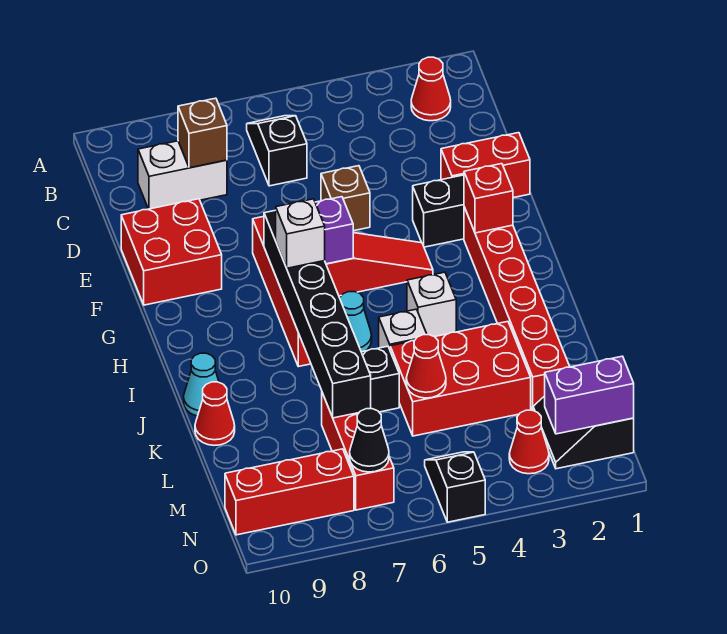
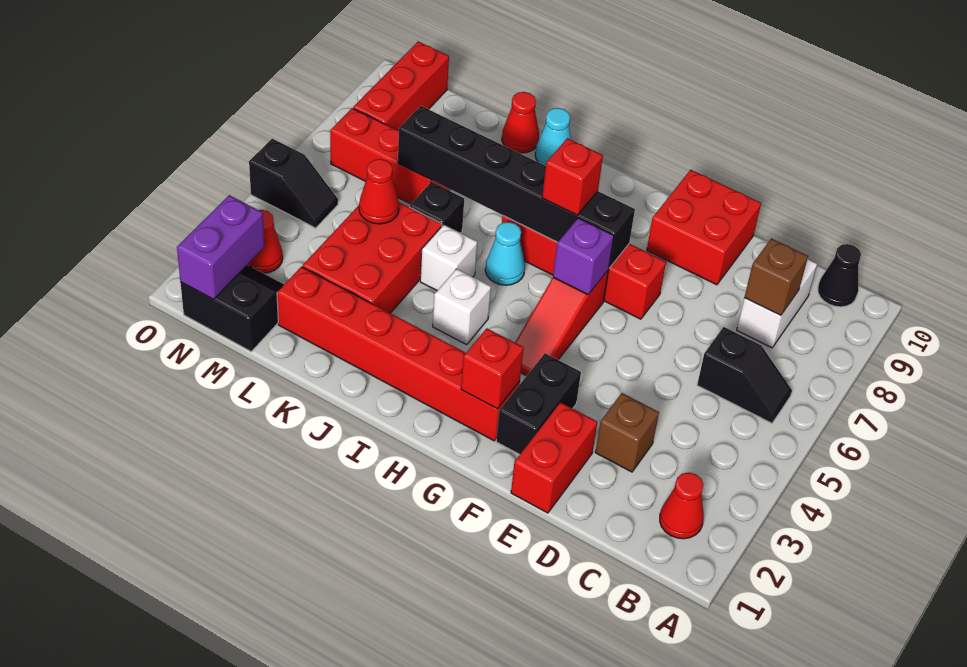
brown 1x1 brick [321,166,370,231] -> brown 1x1 brick moved to [595,393,659,472]
white 1x1 brick [276,199,325,268] -> red 1x1 brick [542,138,603,215]
black 1x1 cone [350,409,389,472] -> black 1x1 cone moved to [818,244,861,307]

